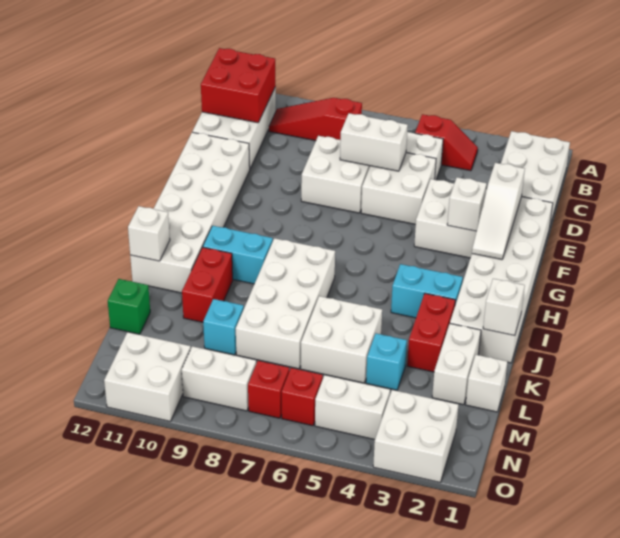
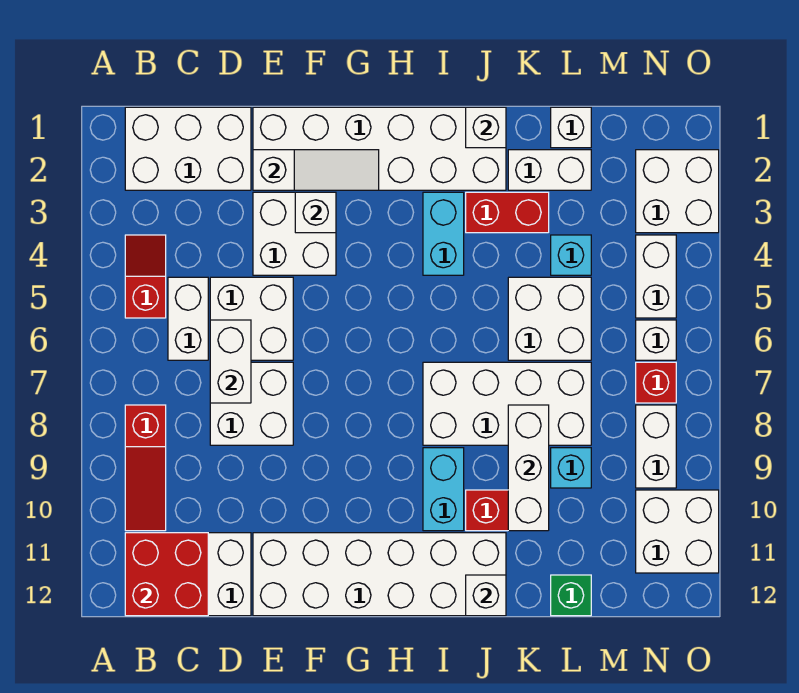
none -> white 1x3 brick [508,405,549,531]
red 1x1 brick [282,368,323,426] -> white 1x1 brick [636,320,676,360]

